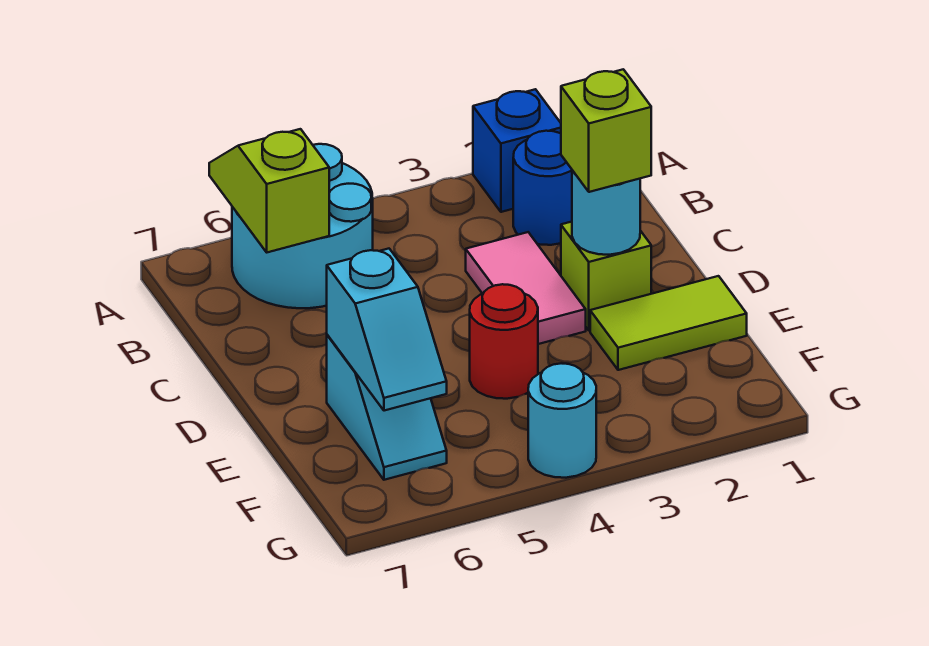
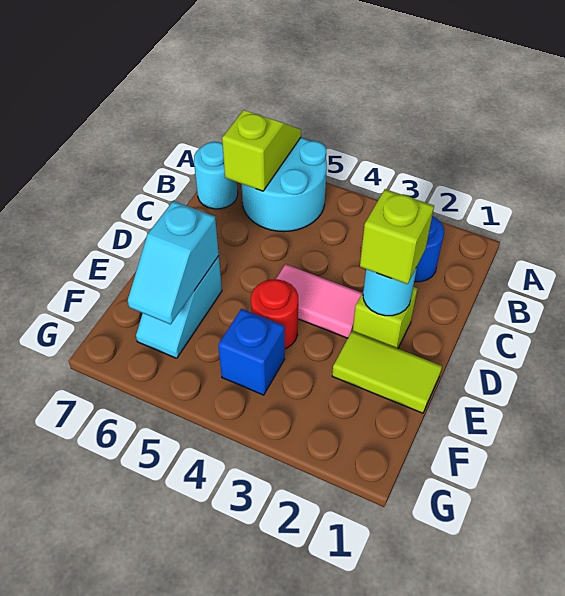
blue 1x1 brick [473,89,561,212] -> blue 1x1 brick moved to [218,309,285,395]
pink 1x2 tile [466,232,586,344] -> pink 1x2 tile turned to [276,264,362,338]
cyan 1x1 round brick [528,363,596,478] -> cyan 1x1 round brick moved to [194,142,238,209]

